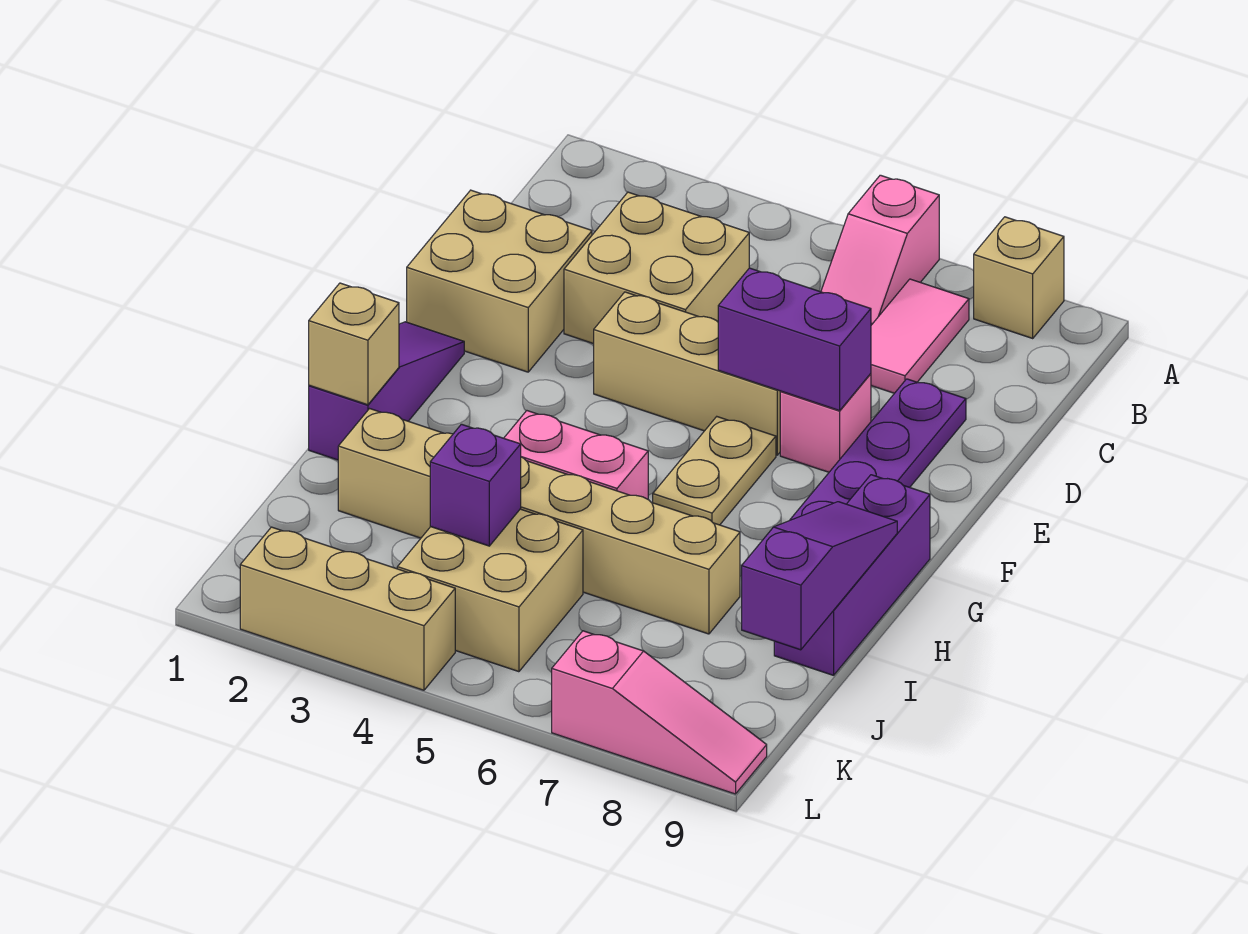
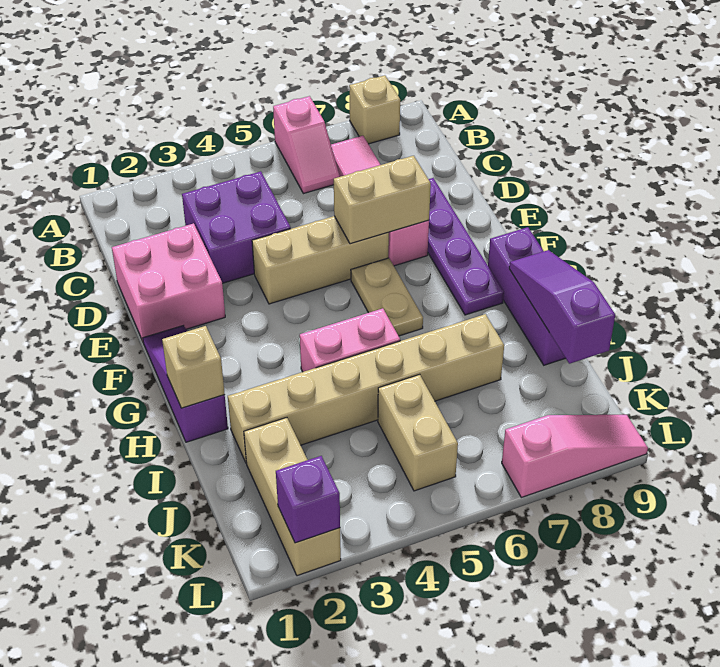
tan 2x2 brick [564,192,749,344] -> purple 2x2 brick [182,171,291,283]
tan 2x2 brick [407,190,592,372] -> pink 2x2 brick [112,223,225,341]
purple 1x2 brick [718,268,871,411] -> tan 1x2 brick [334,156,431,244]
tan 2x2 brick [397,509,583,672] -> tan 1x2 brick [378,374,458,491]
purple 1x1 brick [430,424,521,546] -> purple 1x1 brick moved to [276,456,340,543]
tan 1x3 brick [240,527,455,690] -> tan 1x3 brick turned to [244,418,341,576]

